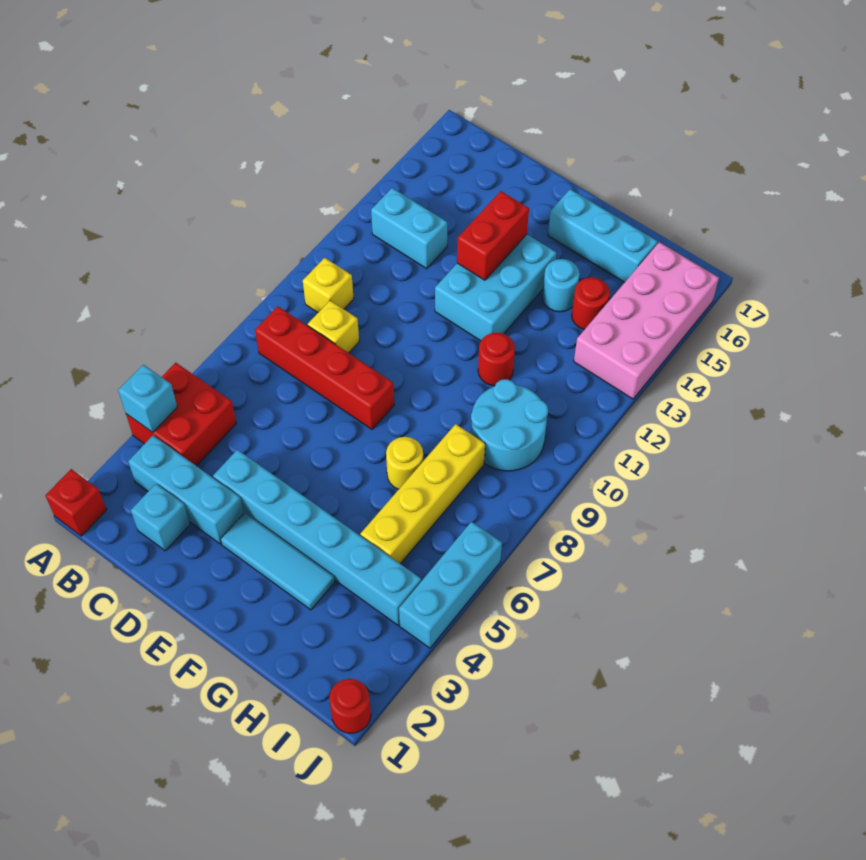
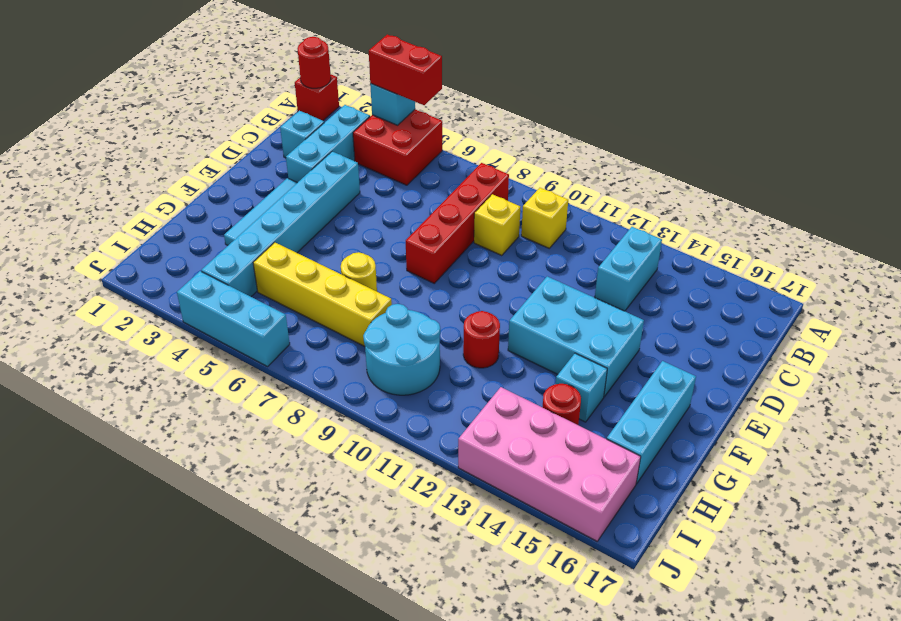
red 1x2 brick [457,191,529,280] -> red 1x2 brick moved to [369,35,442,105]
cyan 1x1 round brick [542,259,580,312] -> cyan 1x1 brick [556,353,607,422]
red 1x1 round brick [329,679,371,733] -> red 1x1 round brick moved to [297,37,331,88]

